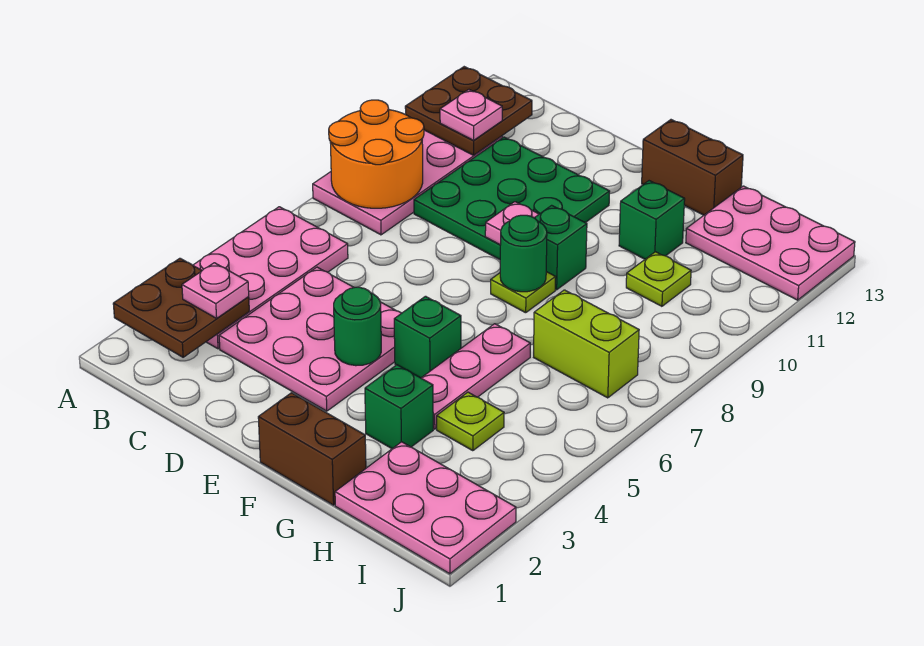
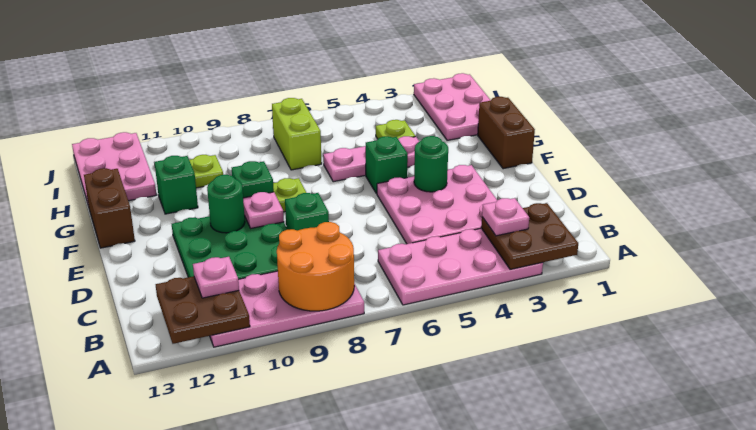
green 1x1 round brick [500,215,547,292] -> green 1x1 round brick moved to [207,175,245,233]
green 1x1 brick [365,365,433,449] -> green 1x1 brick moved to [285,193,329,231]

